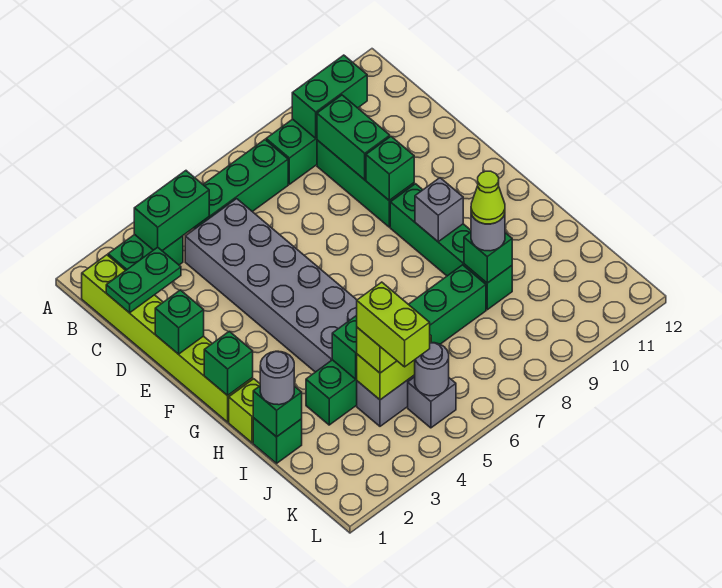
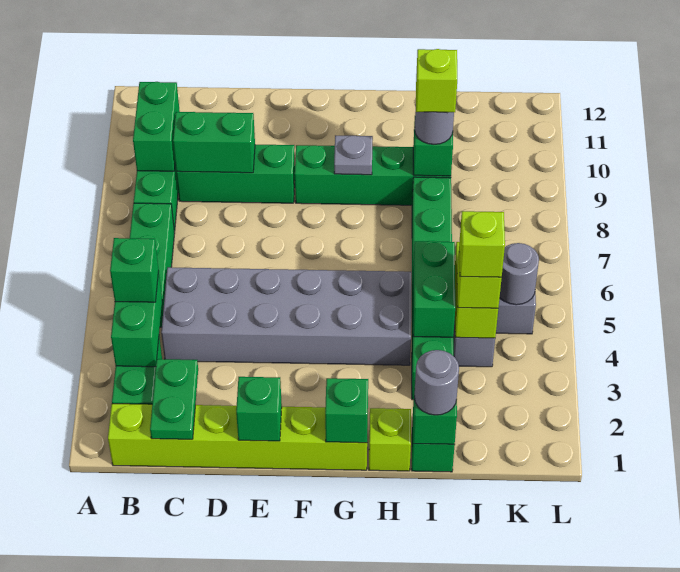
green 1x1 brick [366,137,414,200] -> green 1x1 brick moved to [110,238,159,302]
grey 1x1 brick [415,178,463,242] -> grey 1x1 plate [334,135,373,175]
lime 1x1 cone [471,171,505,224] -> lime 1x1 brick [416,49,457,112]
lime 1x2 brick [357,282,430,367] -> lime 1x1 brick [459,211,505,277]

